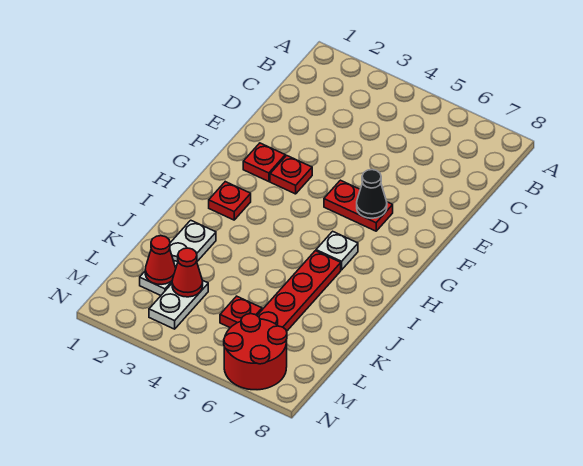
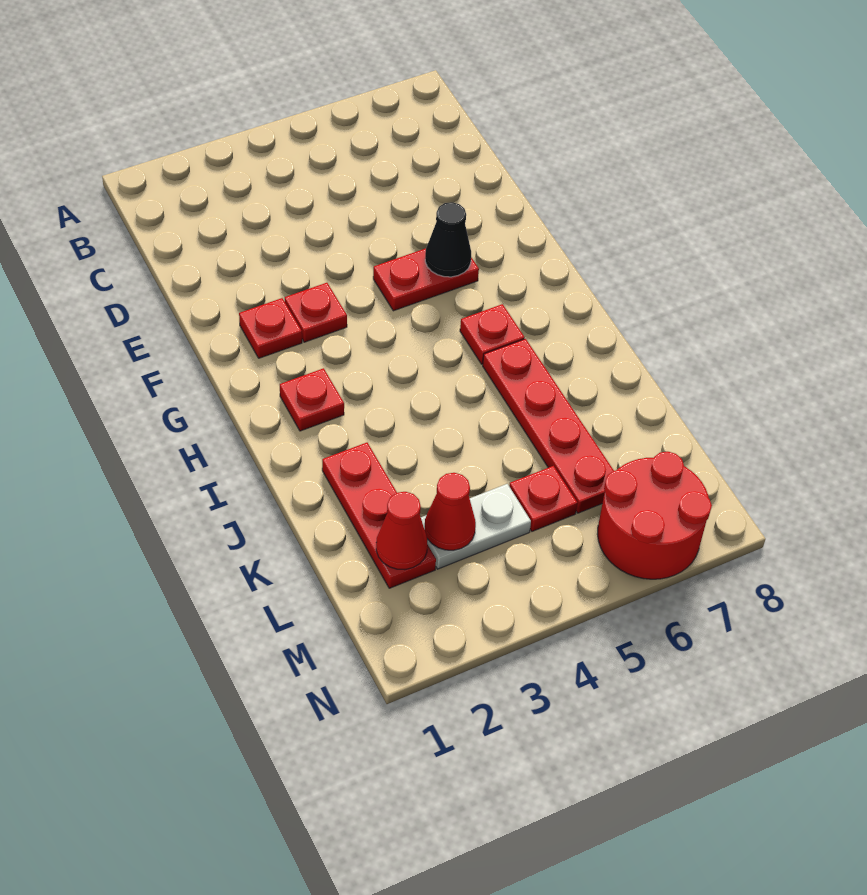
white 1x1 plate [316,231,358,270] -> red 1x1 plate [460,304,525,364]
white 1x3 plate [140,220,216,295] -> red 1x3 plate [322,443,436,588]
white 1x2 plate [149,281,208,329] -> white 1x2 plate turned to [421,484,531,569]

